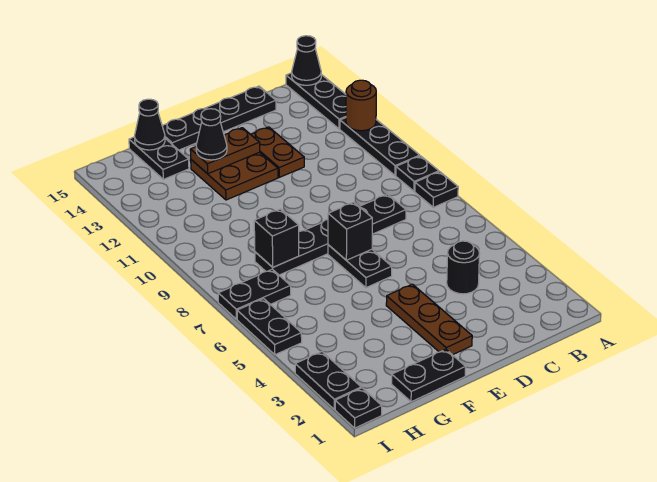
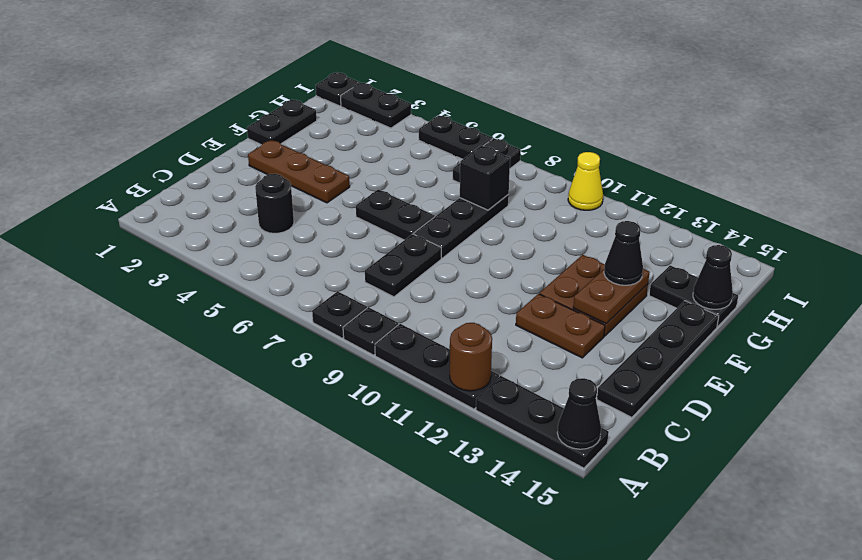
black 1x1 brick [328,202,372,260] -> none
none -> yellow 1x1 cone [568,152,603,210]

